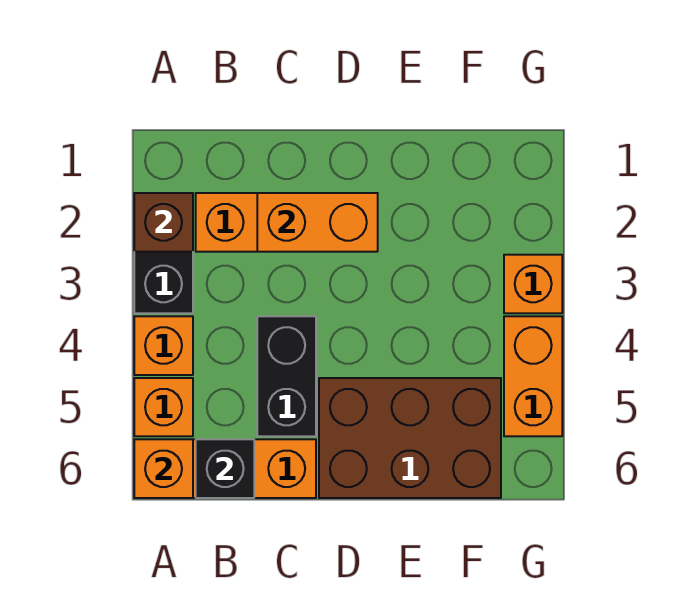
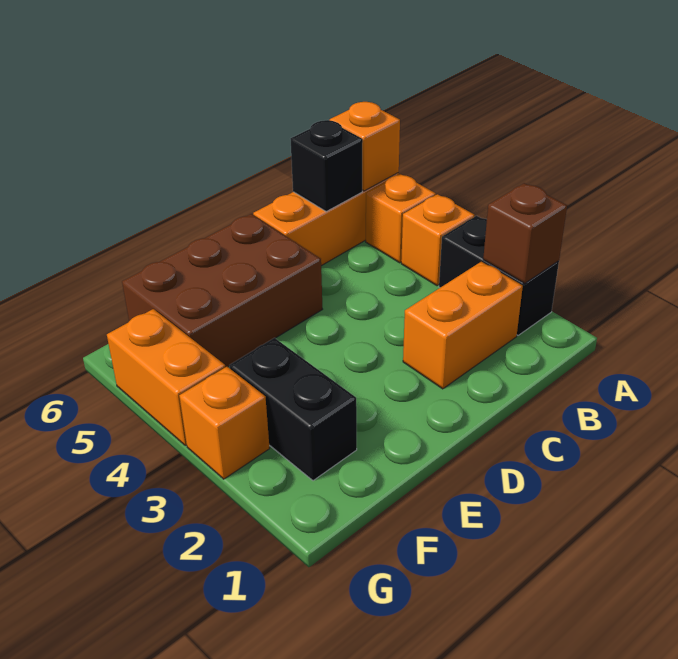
orange 1x2 brick [257,193,378,252] -> none
black 1x2 brick [257,316,316,436] -> black 1x2 brick moved to [229,338,357,481]

